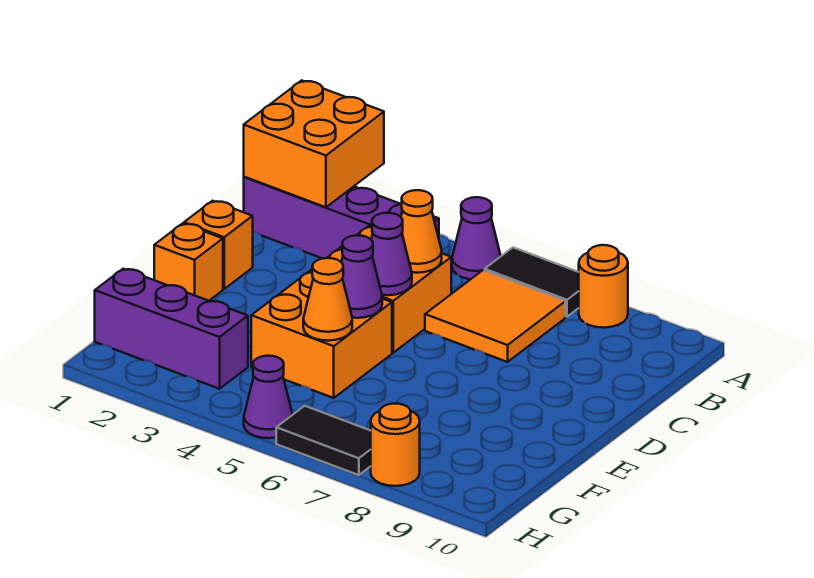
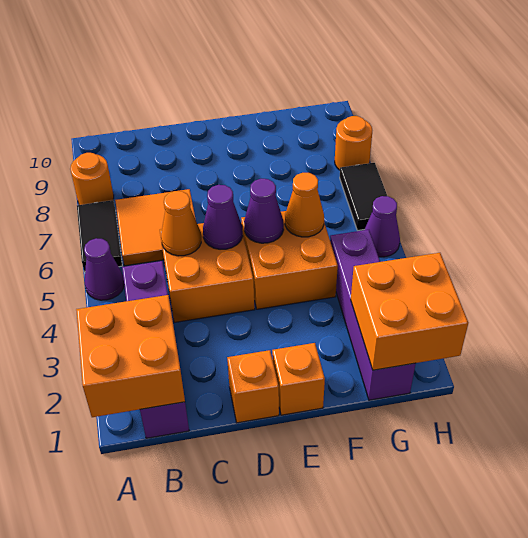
purple 1x3 brick [95,269,248,389] -> purple 1x4 brick [330,230,416,400]
none -> orange 2x2 brick [351,253,468,370]

